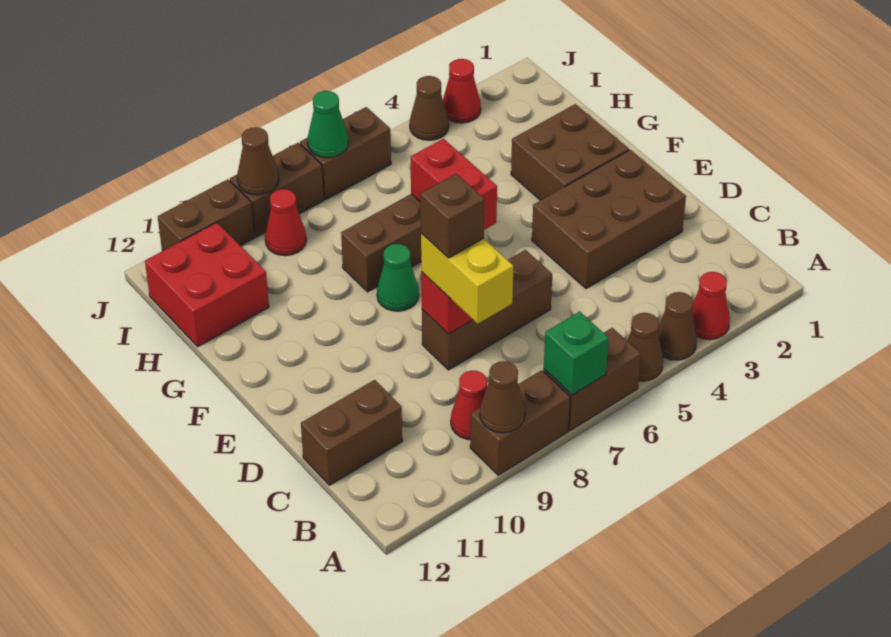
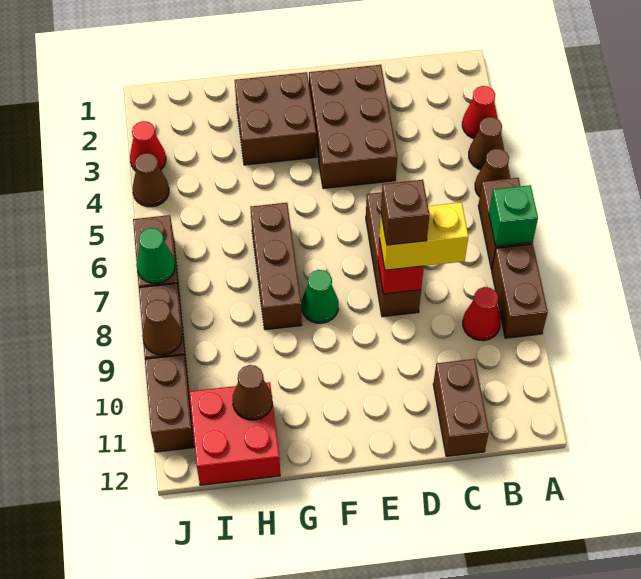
brown 1x1 cone [480,361,525,433] -> brown 1x1 cone moved to [232,365,272,420]
red 1x2 brick [411,139,497,230] -> none
red 1x1 cone [265,189,306,256] -> none

